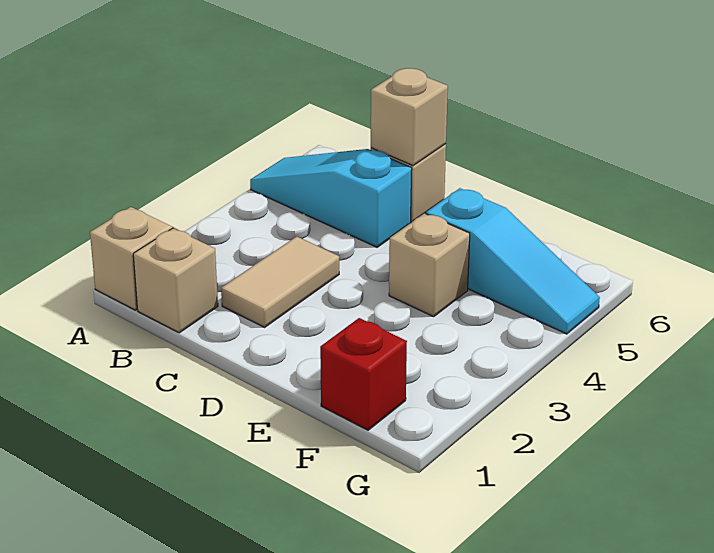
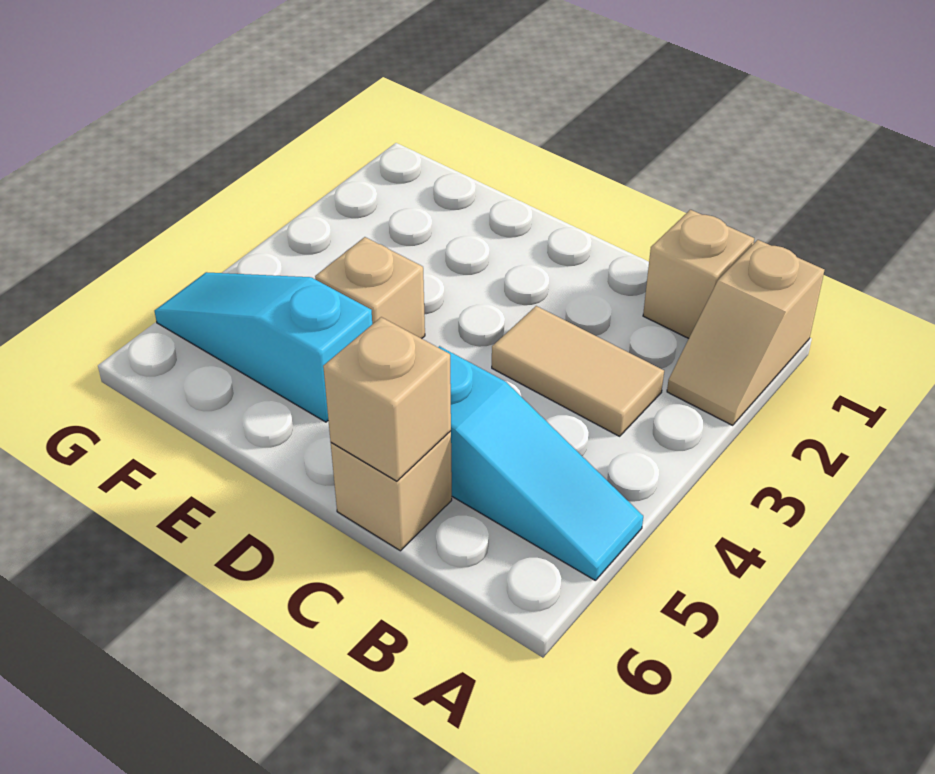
tan 1x2 tile [221,236,339,327] -> tan 1x2 tile turned to [492,306,664,436]
red 1x1 brick [320,318,407,430] -> none

